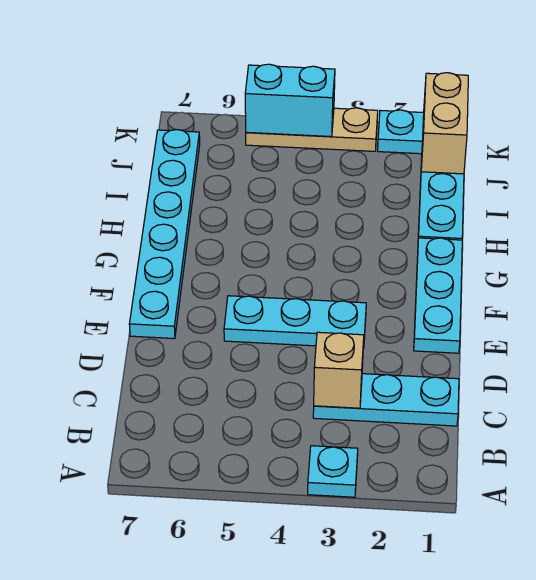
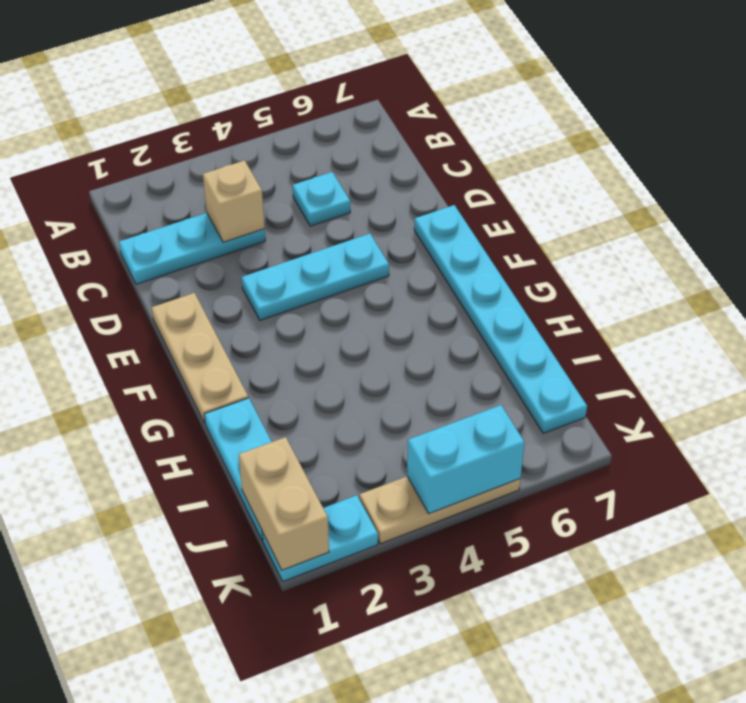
cyan 1x1 plate [308,446,358,497] -> cyan 1x1 plate moved to [293,172,350,226]
cyan 1x3 plate [414,238,462,353] -> tan 1x3 plate [152,293,248,423]

